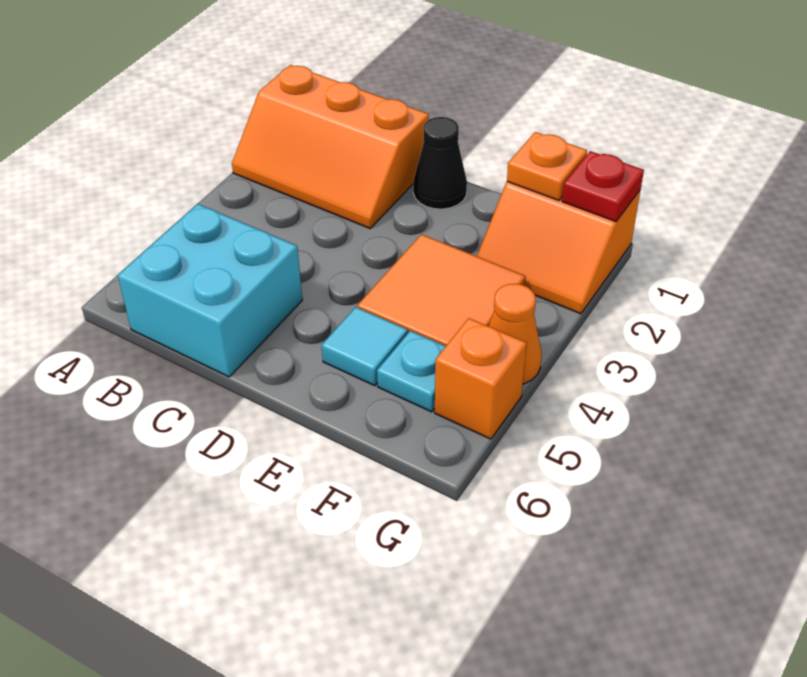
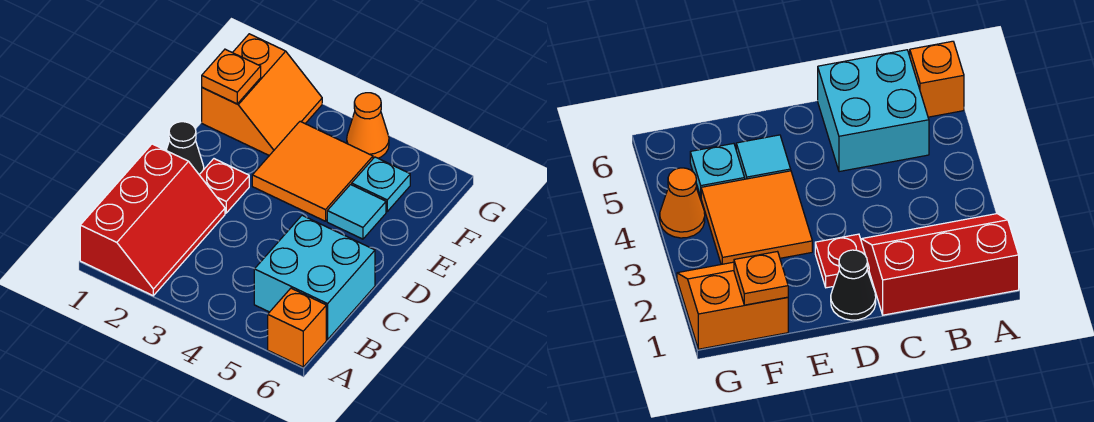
orange 2x3 slope [232,65,429,228] -> red 2x3 slope [80,144,225,296]
red 1x1 plate [562,151,644,222] -> red 1x1 plate moved to [200,159,249,213]
orange 1x1 brick [435,318,527,439] -> orange 1x1 brick moved to [268,288,326,367]

